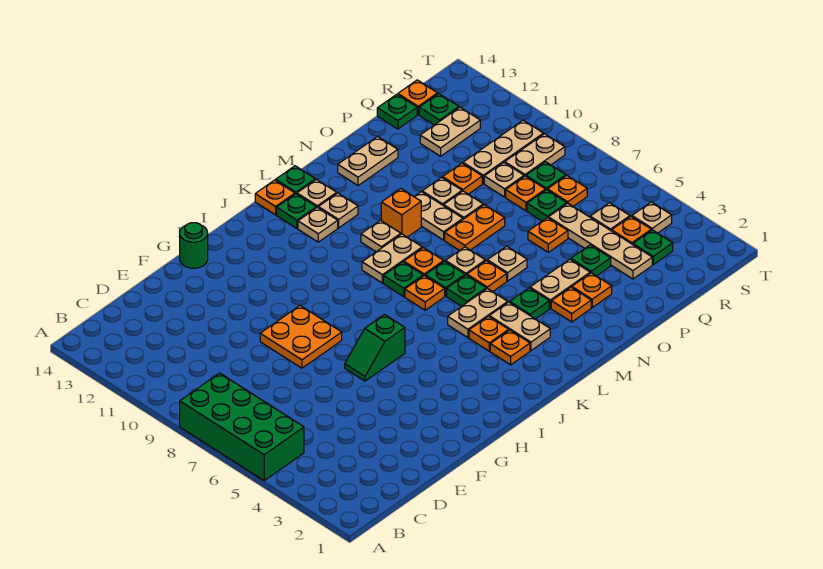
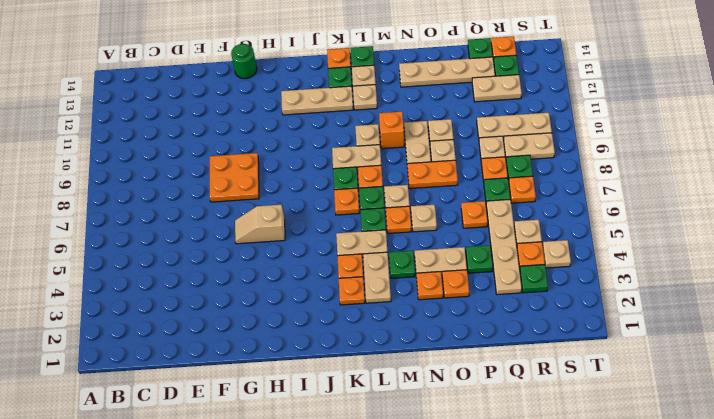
green 2x4 brick [180,373,304,481] -> none
green 1x2 slope [345,315,405,381] -> tan 1x2 slope [235,205,285,244]
tan 1x1 plate [298,207,338,242] -> tan 1x3 plate [281,86,353,115]
tan 1x2 plate [338,137,398,186] -> tan 1x4 plate [399,57,495,87]
orange 1x1 plate [443,163,482,194] -> none

